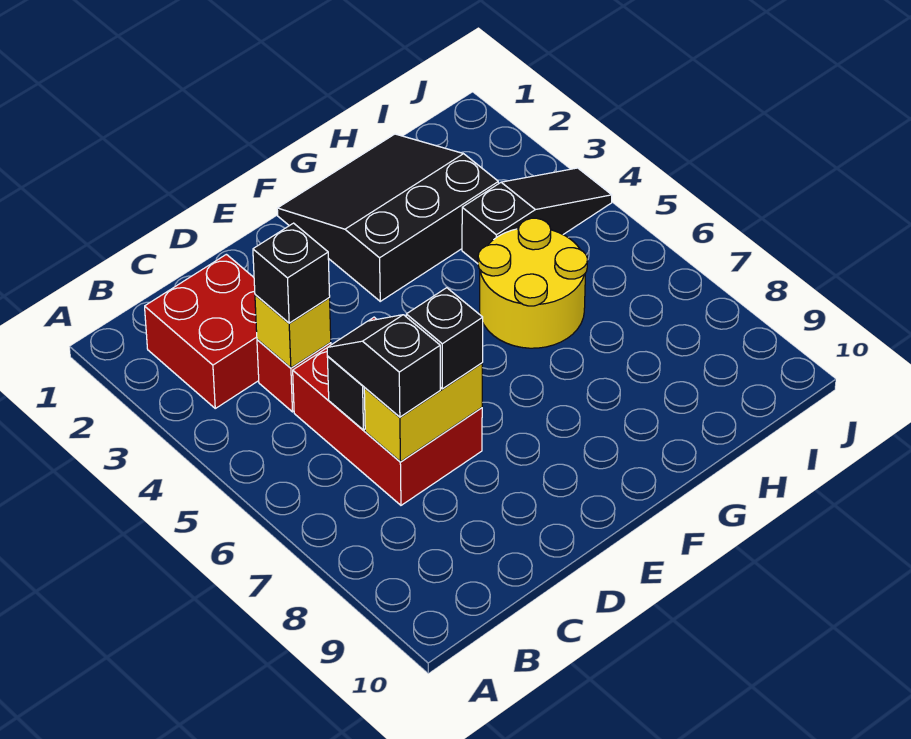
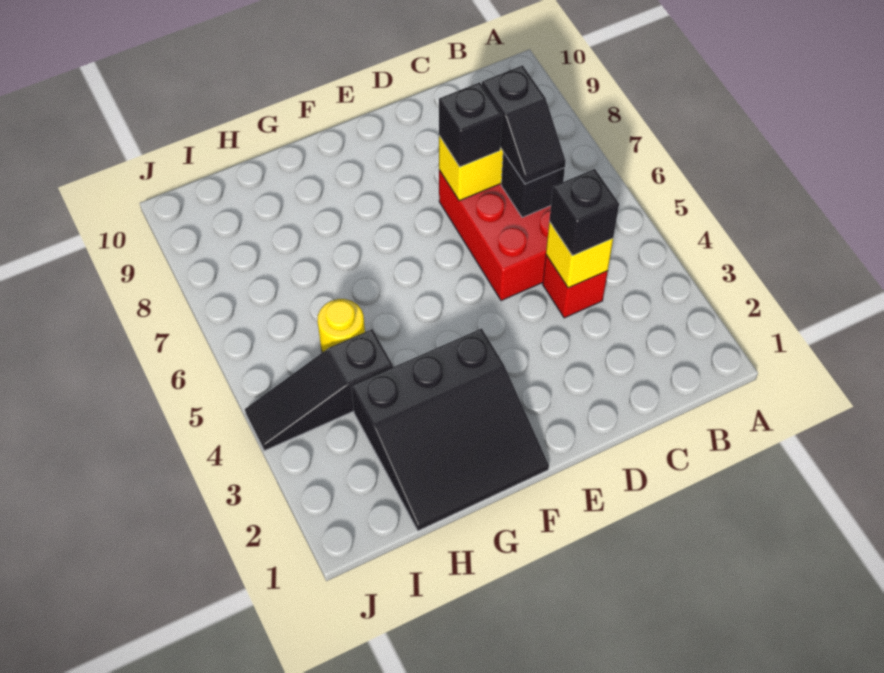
red 2x2 brick [145,254,259,408] -> none
yellow 2x2 round brick [478,218,588,348] -> yellow 1x1 round brick [318,299,365,352]

